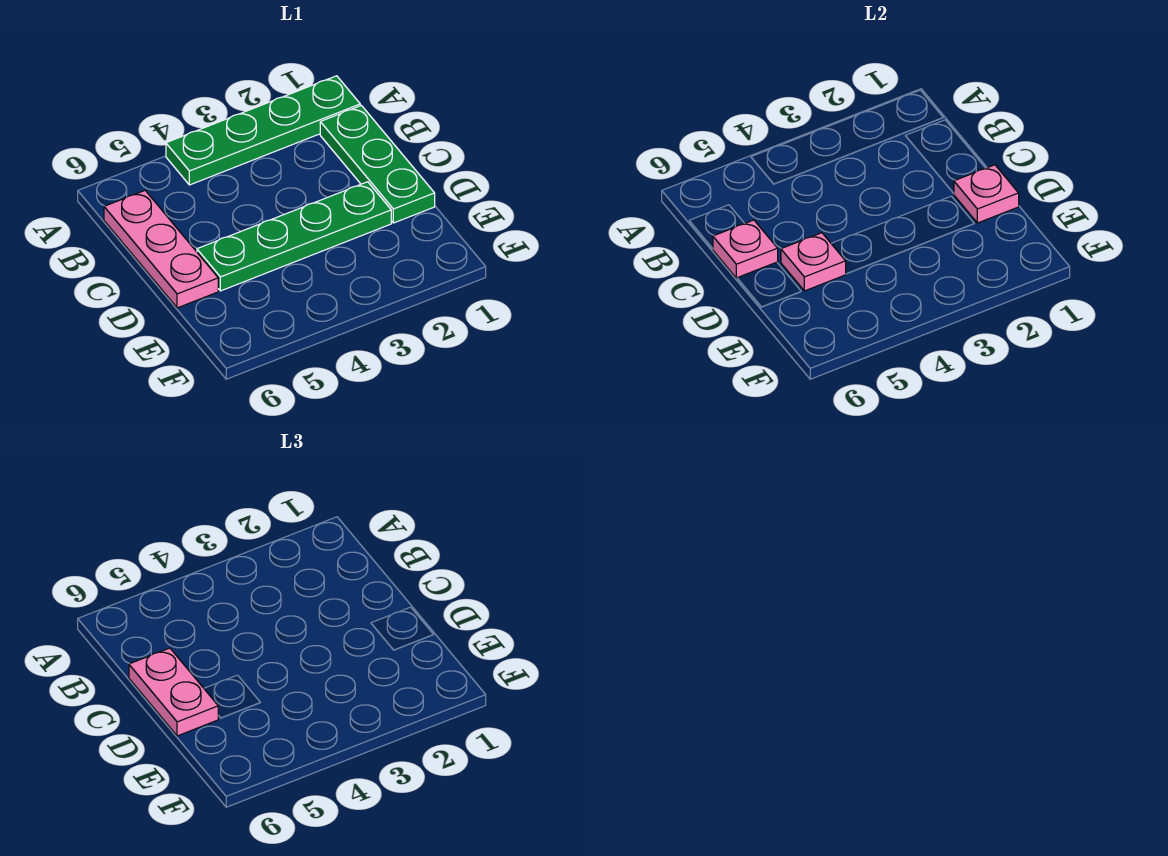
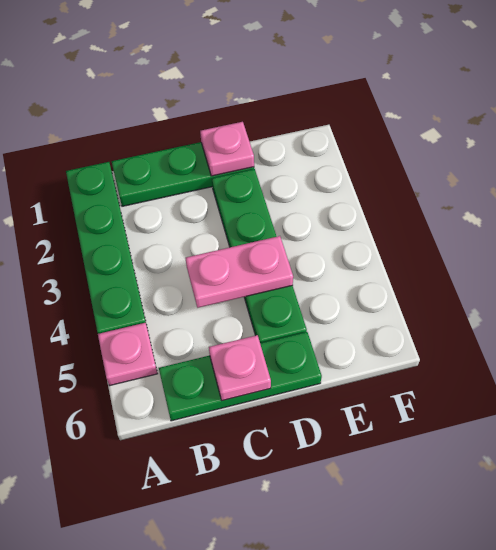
pink 1x3 plate [104,191,218,308] -> green 1x3 plate [159,332,322,421]
pink 1x2 plate [129,648,218,736] -> pink 1x2 plate moved to [186,236,293,308]
pink 1x1 plate [781,233,846,291] -> pink 1x1 plate moved to [98,323,158,386]

